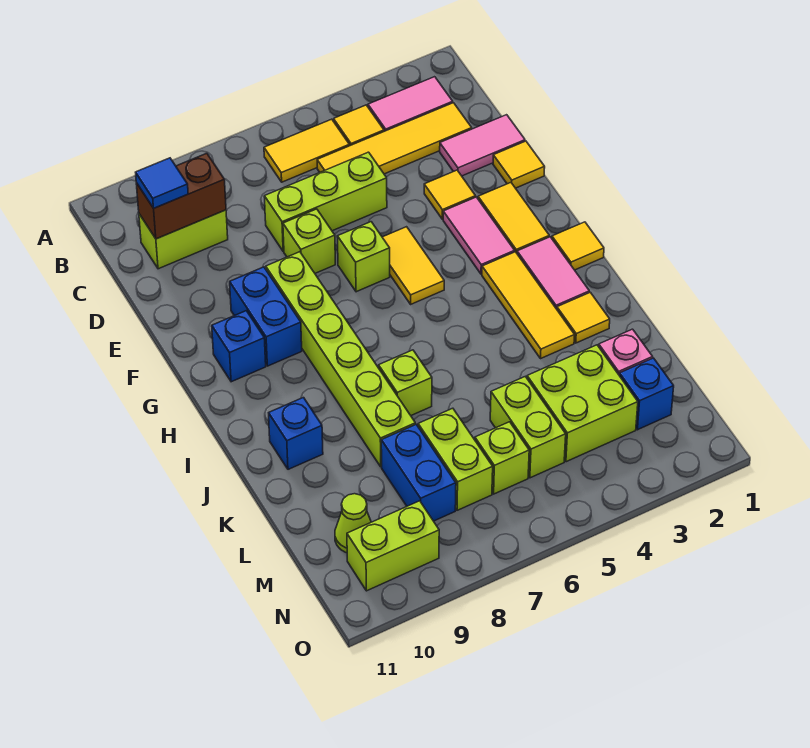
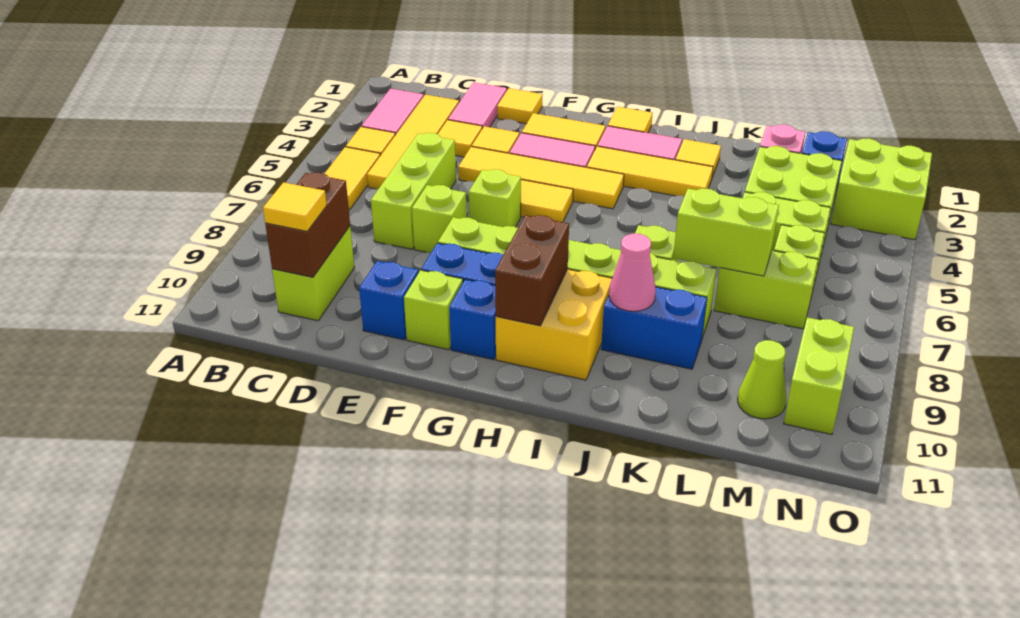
blue 1x1 tile [136,158,188,208] -> yellow 1x1 tile [263,182,327,231]
none -> yellow 1x1 tile [438,120,482,157]
none -> yellow 1x4 tile [458,147,624,209]
none -> lime 1x1 brick [404,270,463,350]
none -> yellow 2x2 brick [496,269,612,380]
none -> brown 1x2 brick [495,215,569,326]
none -> pink 1x1 cone [609,234,656,311]
blue 1x1 brick [269,398,323,469] -> blue 1x1 brick moved to [359,261,419,340]
none -> lime 1x2 brick [673,188,779,276]
blue 1x2 brick [381,425,456,521] -> blue 1x2 brick moved to [601,287,707,369]
none -> lime 2x2 brick [831,139,932,240]

